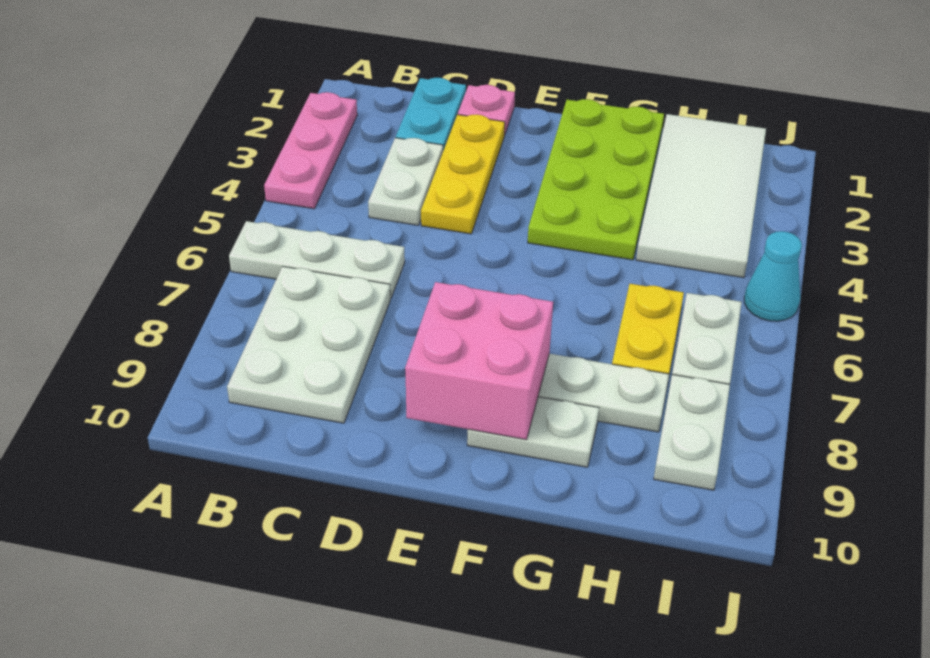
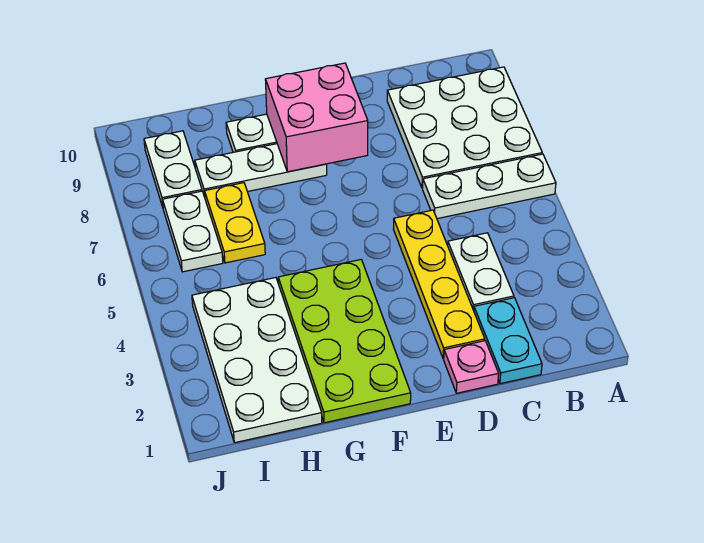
pink 1x3 plate [264,92,357,209] -> none
white 2x3 plate [227,266,390,423] -> white 3x3 plate [387,67,542,188]
yellow 1x3 plate [421,114,505,234] -> yellow 1x4 plate [394,210,485,359]
white 2x4 tile [636,114,766,278] -> white 2x4 plate [192,278,322,443]
cyan 1x1 cone [744,231,802,321] -> none

